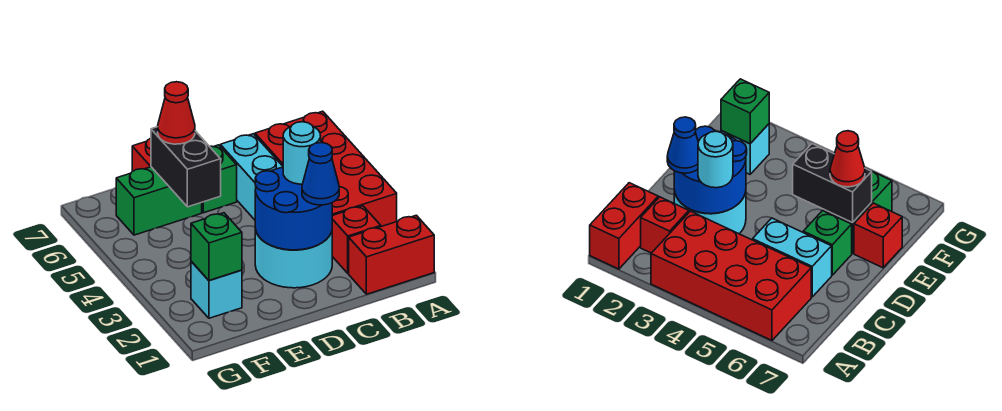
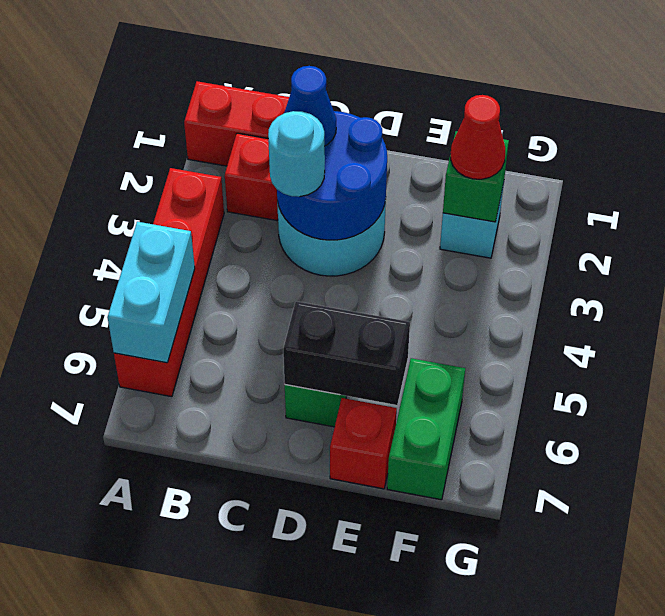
red 2x4 brick [255,111,397,227] -> red 1x4 brick [114,168,224,397]
cyan 1x2 brick [220,134,283,220] -> cyan 1x2 brick moved to [108,222,195,363]
black 1x2 brick [151,127,221,207] -> black 1x2 brick turned to [283,301,410,405]
green 1x2 brick [116,167,202,235] -> green 1x2 brick turned to [387,358,465,500]
red 1x1 cone [158,82,195,144] -> red 1x1 cone moved to [451,95,505,179]

